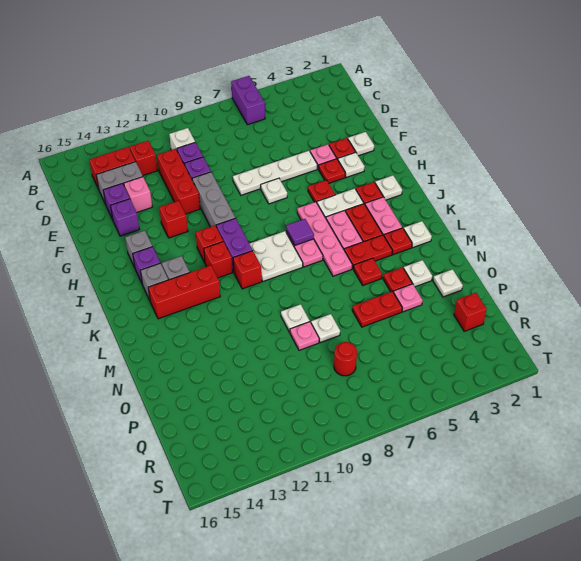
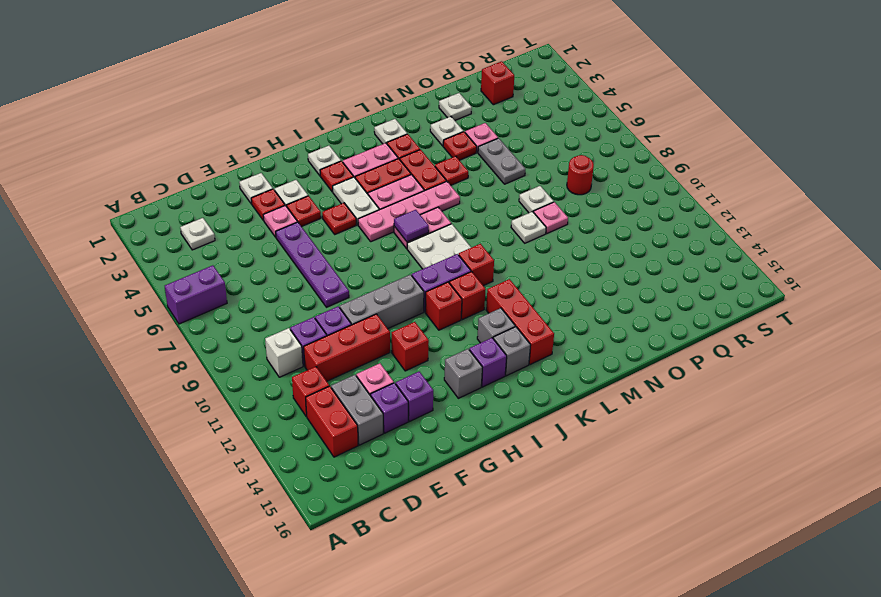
white 1x4 plate [233,151,317,195] -> purple 1x4 plate [276,222,349,307]
white 1x1 plate [261,178,287,204] -> white 1x1 plate moved to [180,218,215,250]
red 1x2 plate [352,291,402,327] -> grey 1x2 plate [478,138,525,184]

